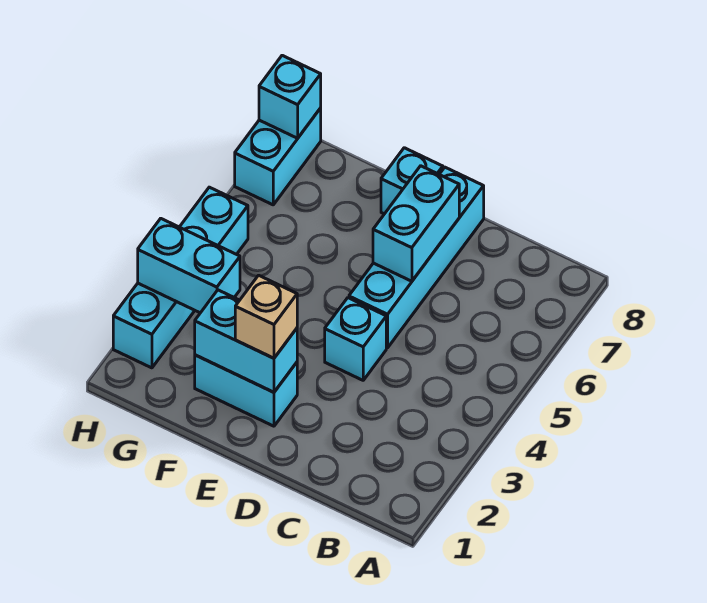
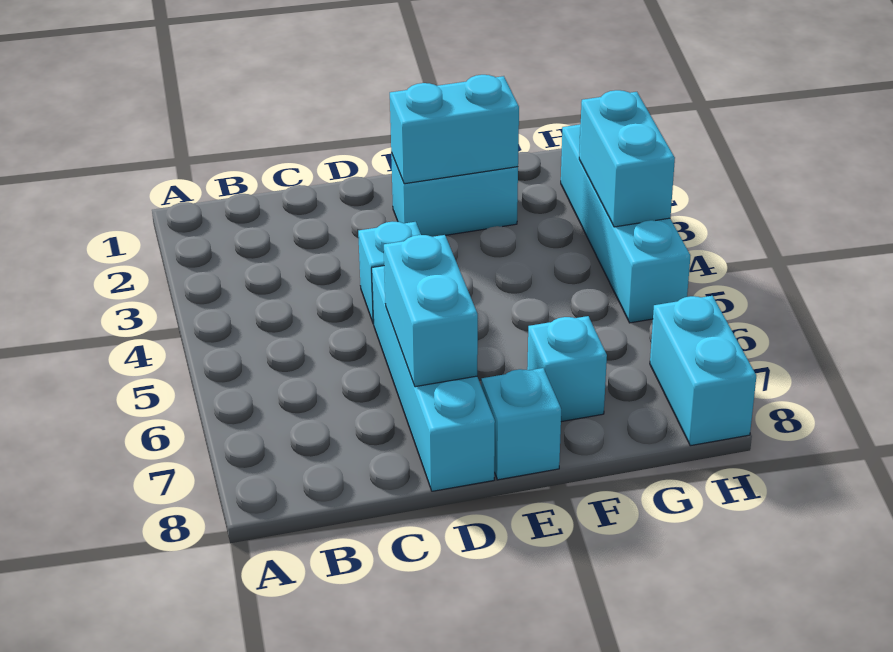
tan 1x1 brick [235,275,297,358] -> none
cyan 1x2 brick [138,219,240,313] -> cyan 1x2 brick turned to [579,90,675,227]
cyan 1x1 brick [259,55,321,138] -> cyan 1x1 brick moved to [527,316,607,422]

